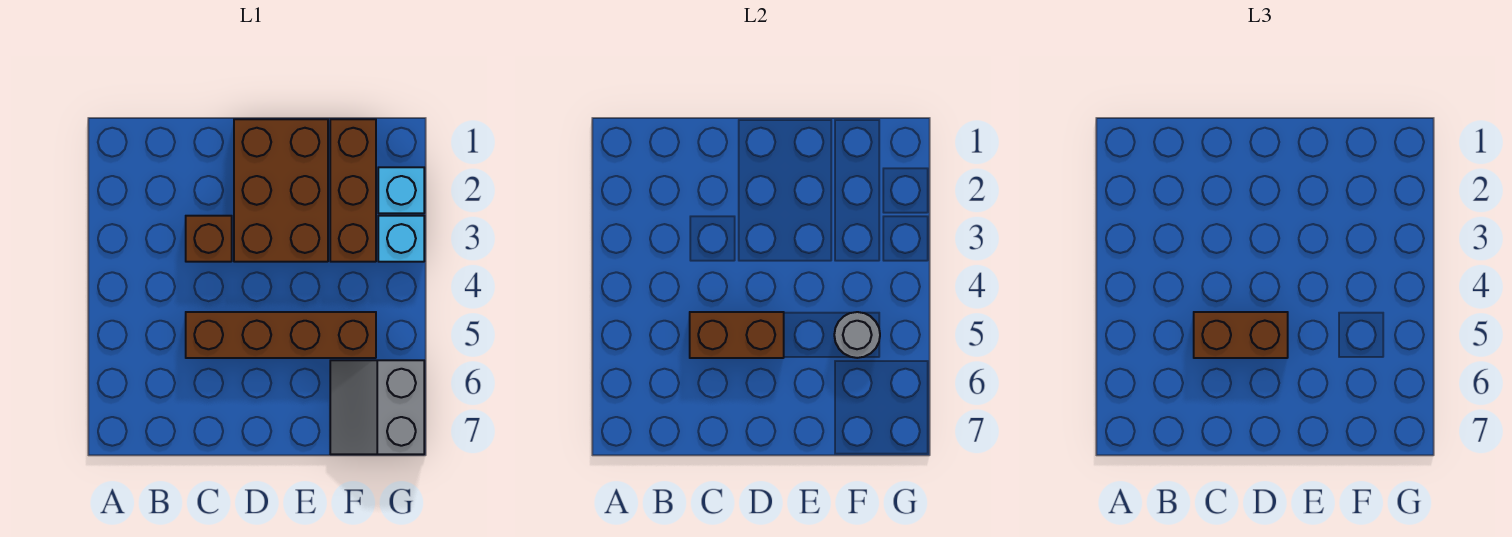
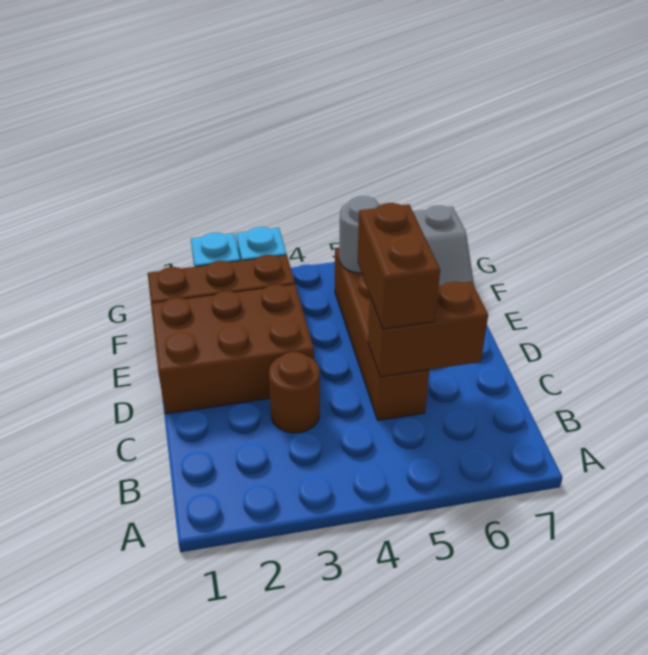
brown 1x1 brick [186,216,232,262] -> brown 1x1 round brick [269,352,320,433]
brown 1x2 brick [690,312,784,358] -> brown 1x2 brick turned to [368,282,488,377]

